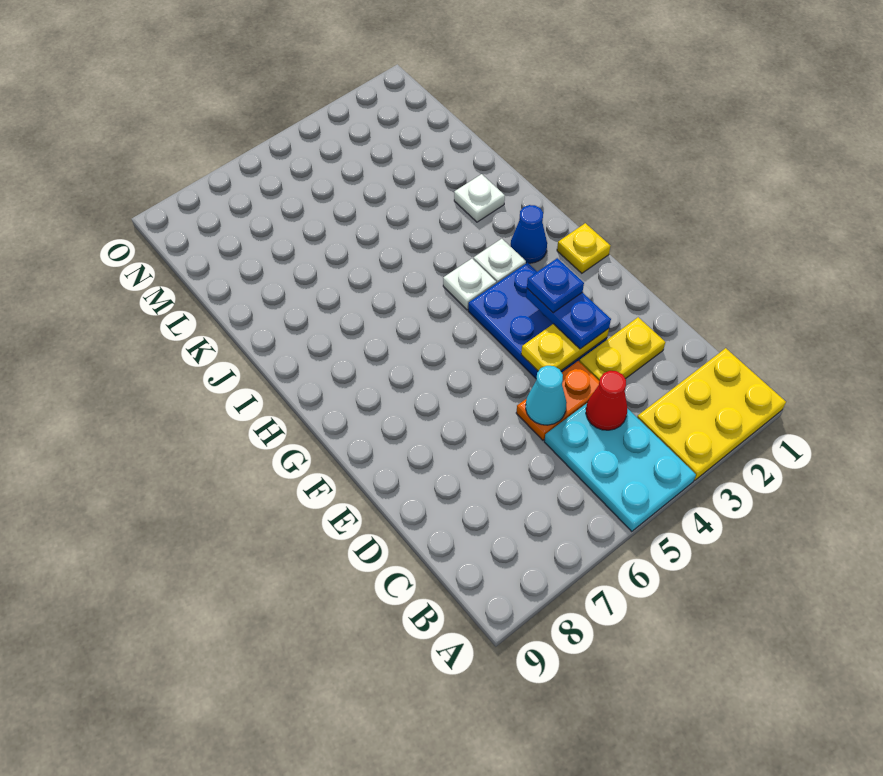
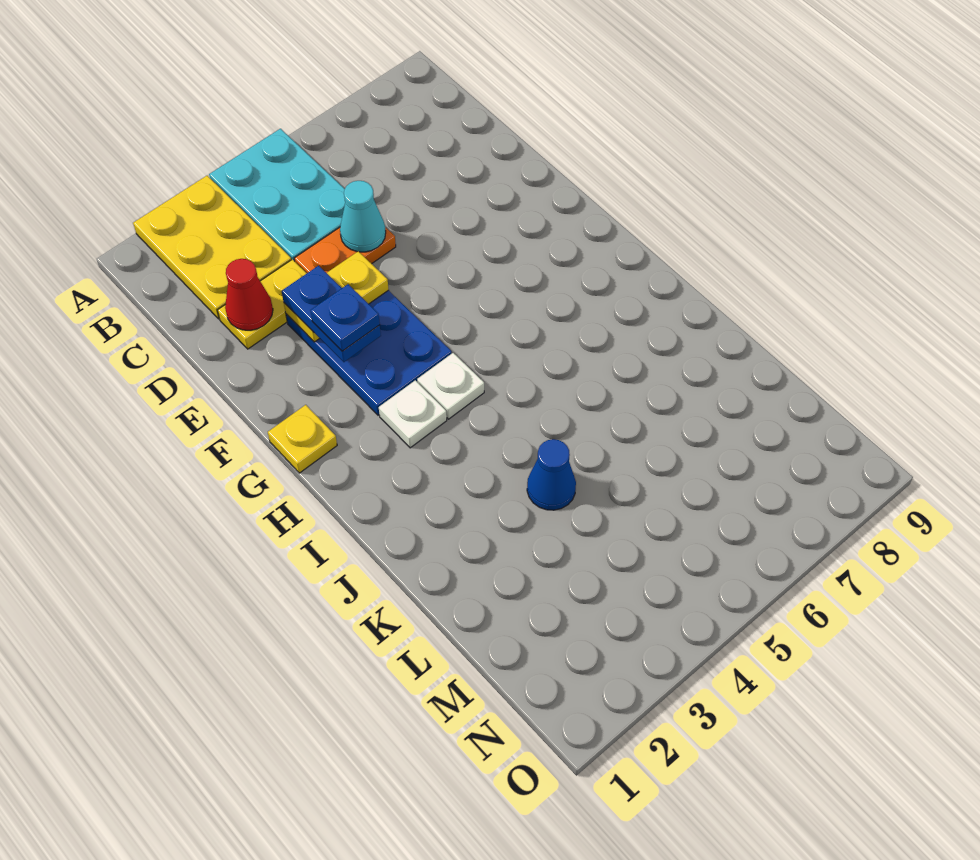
yellow 2x3 plate [637,348,786,481] -> yellow 2x3 plate turned to [133,176,291,319]
red 1x1 cone [586,371,627,430] -> red 1x1 cone moved to [225,259,273,330]
blue 1x1 cone [511,205,547,263] -> blue 1x1 cone moved to [527,439,576,510]
white 1x1 plate [454,174,505,222] -> none

